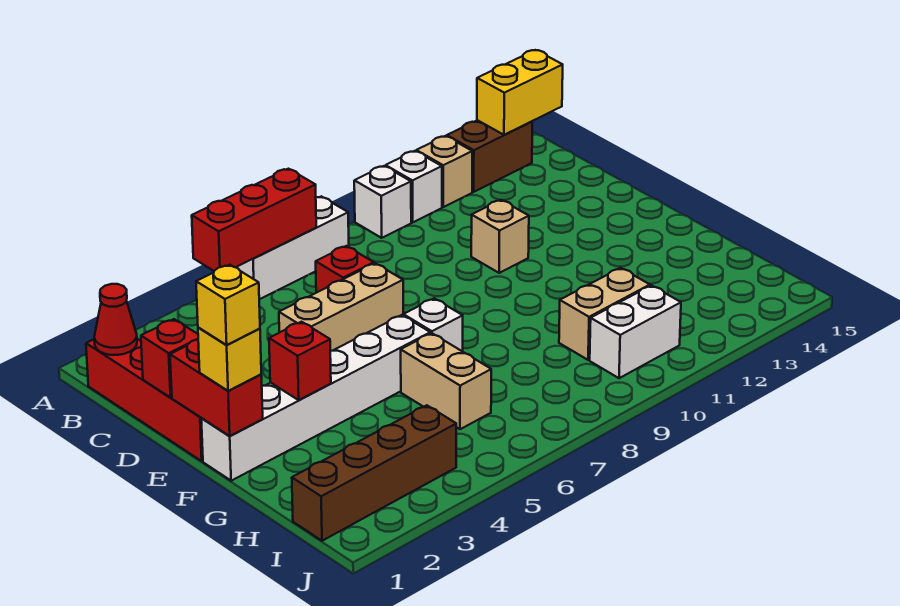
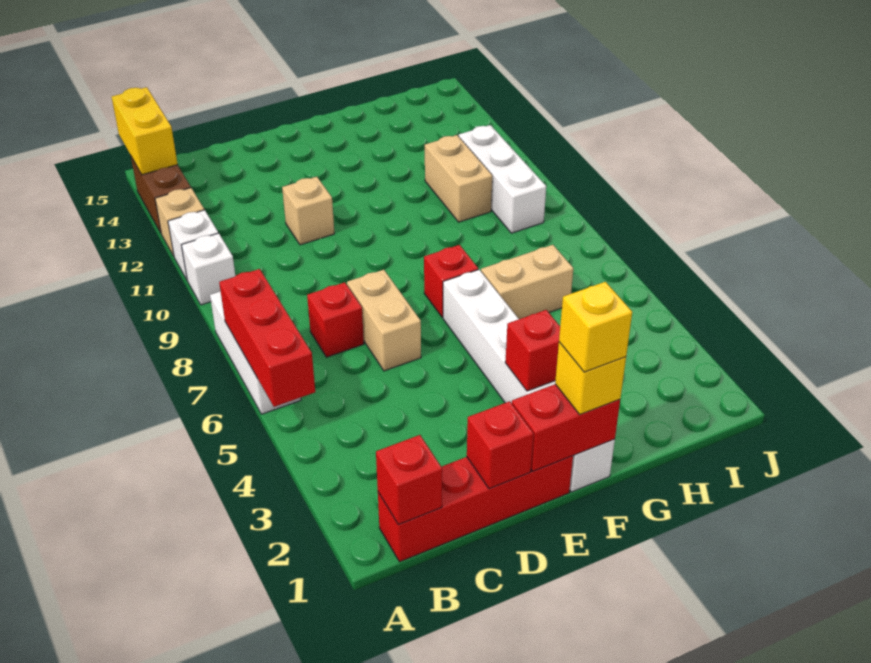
red 1x1 cone [94,284,137,355] -> red 1x1 brick [376,435,442,525]
tan 1x3 brick [279,263,403,351] -> tan 1x2 brick [347,270,421,371]
white 1x1 brick [403,298,463,351] -> red 1x1 brick [424,245,478,317]
brown 1x4 brick [292,405,456,541] -> none
white 1x2 brick [590,285,681,378] -> white 1x3 brick [459,125,546,233]

